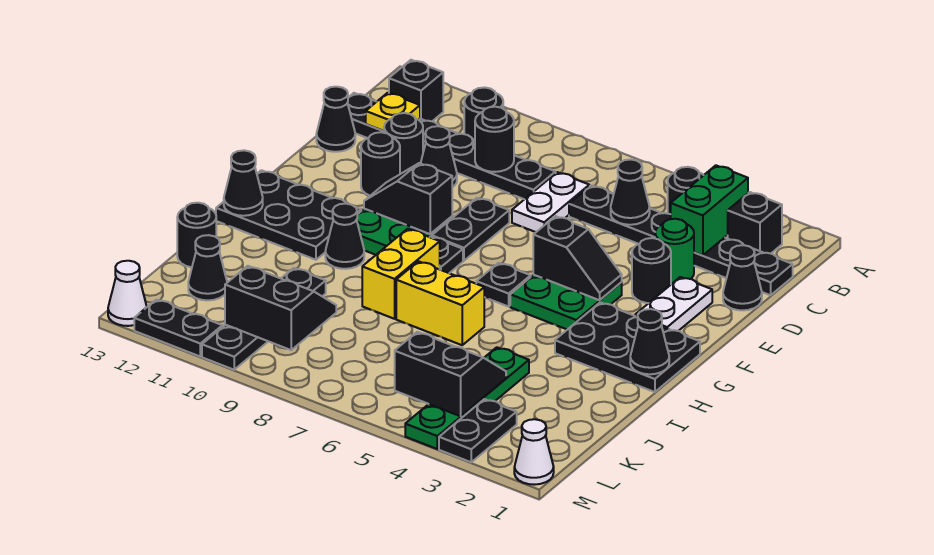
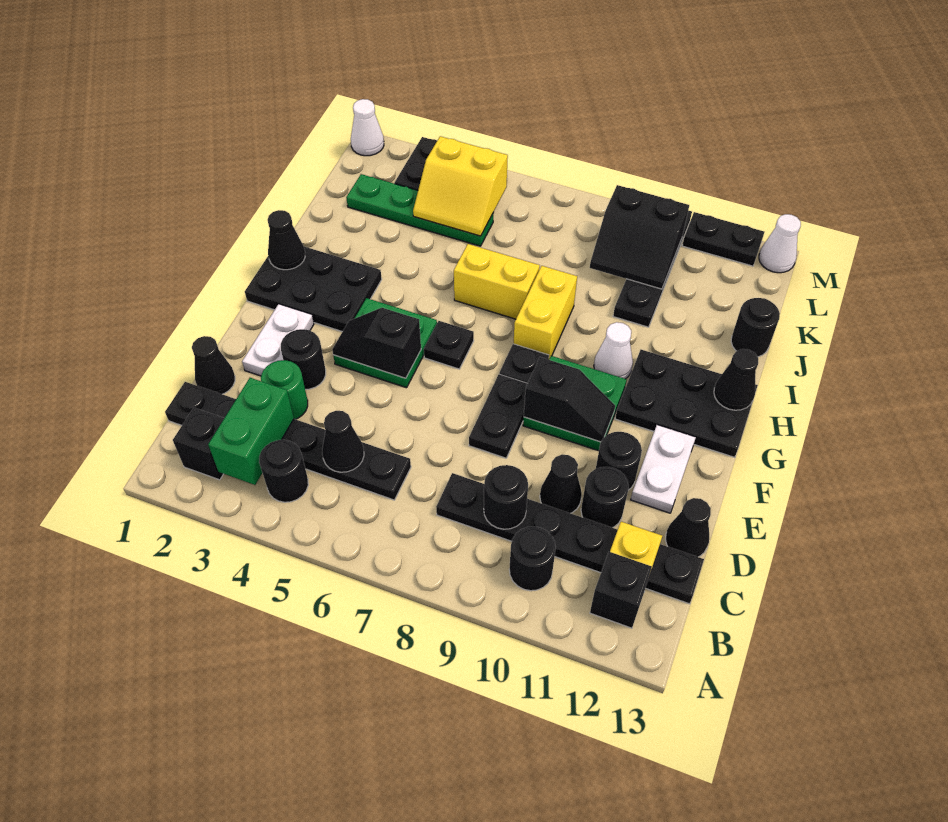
white 1x2 plate [512,172,589,232] -> white 1x2 plate moved to [631,425,696,513]
black 1x1 cone [325,204,364,269] -> white 1x1 cone [594,322,633,379]
green 1x4 plate [405,347,529,449] -> green 1x4 plate turned to [346,174,494,246]
black 2x2 slope [395,332,506,416] -> yellow 2x2 slope [413,136,508,236]
black 1x1 cone [188,235,227,300] -> none

